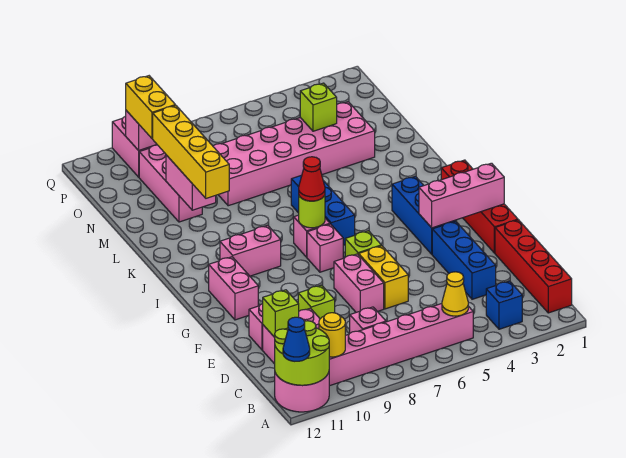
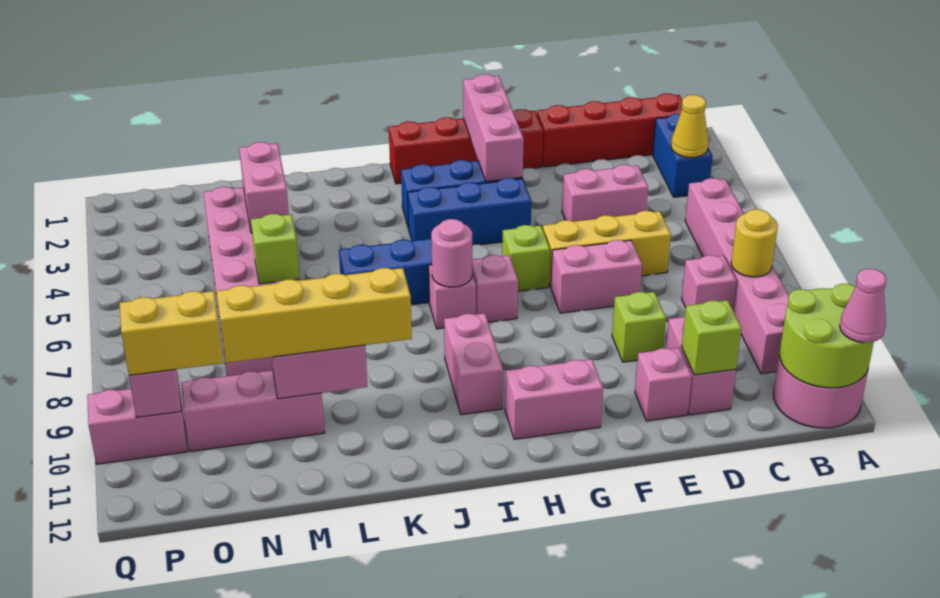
blue 1x1 cone [283,317,310,361] -> pink 1x1 cone [840,269,886,343]
blue 1x1 brick [486,281,522,329] -> blue 1x2 brick [653,114,713,197]
yellow 1x1 cone [442,272,468,316] -> yellow 1x1 cone moved to [671,95,709,158]
yellow 1x1 round brick [319,313,345,357] -> yellow 1x1 round brick moved to [731,209,778,277]
blue 1x3 brick [432,221,496,299] -> blue 1x3 brick moved to [408,178,531,245]
none -> pink 1x2 brick [562,165,648,222]
yellow 1x2 brick [359,246,408,309] -> yellow 1x3 brick [543,211,671,287]
lime 1x1 round brick [299,195,325,228] -> pink 1x1 round brick [431,219,472,287]
red 1x1 cone [299,157,325,201] -> none
none -> pink 1x2 brick [239,142,289,233]
lime 1x1 brick [300,83,337,131] -> lime 1x1 brick moved to [251,214,300,284]

